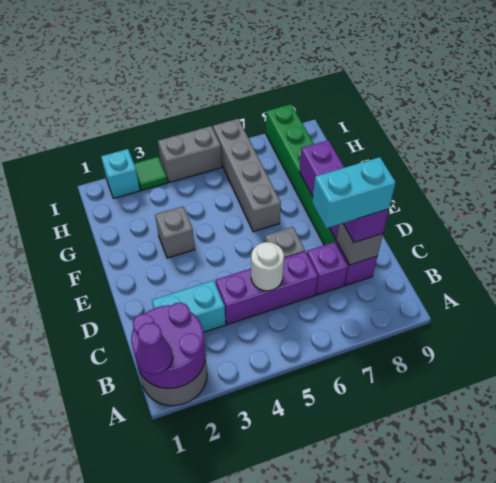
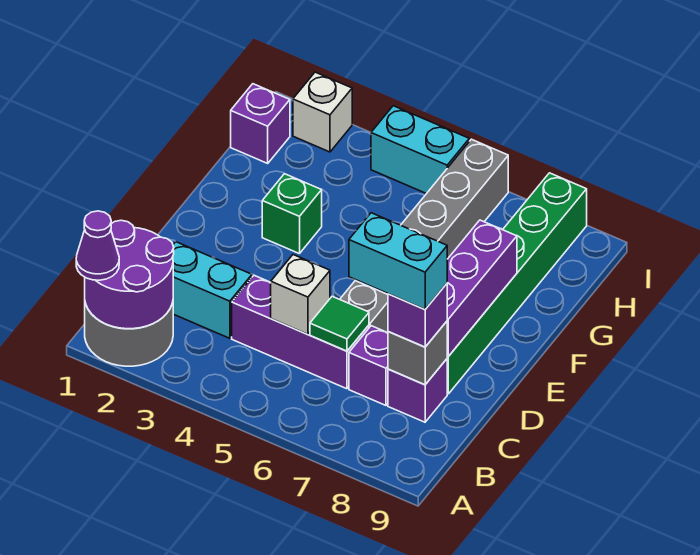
white 1x1 round brick [251,242,284,291] -> white 1x1 brick [271,255,330,334]
grey 1x1 brick [155,206,195,258] -> green 1x1 brick [262,174,322,254]
none -> purple 1x1 brick [231,84,290,163]
cyan 1x1 brick [101,149,140,199] -> white 1x1 brick [293,72,352,152]
green 1x1 tile [134,157,168,191] -> green 1x1 tile moved to [310,296,369,351]
grey 1x2 brick [158,126,222,183] -> cyan 1x2 brick [371,106,469,194]

